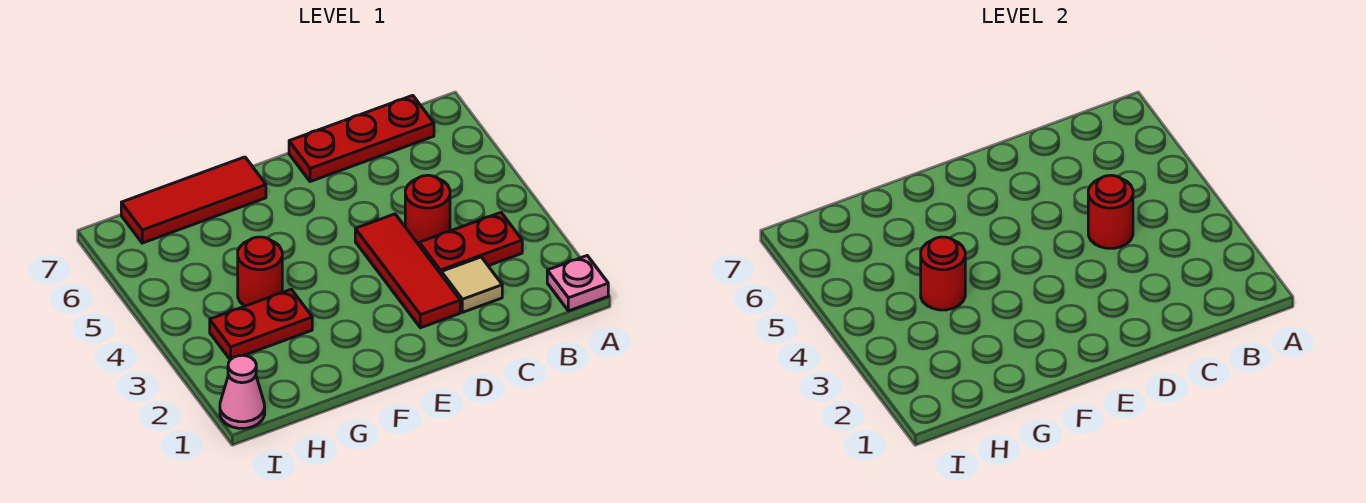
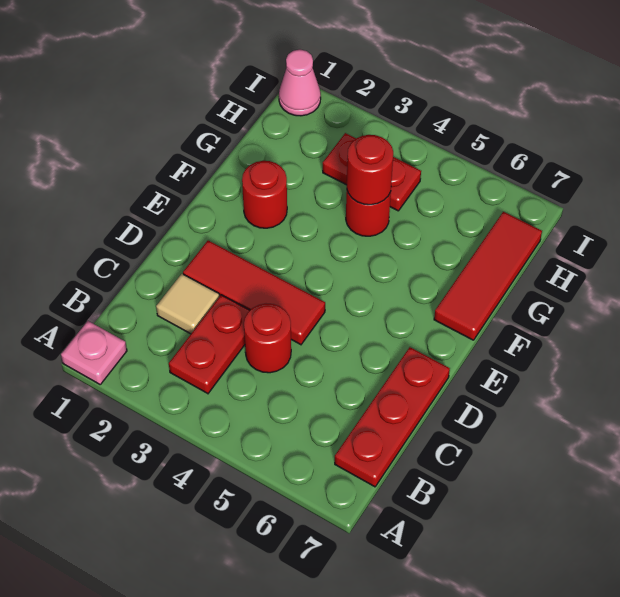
red 1x1 round brick [1088,175,1133,248] -> red 1x1 round brick moved to [242,161,287,228]
red 1x2 plate [210,289,312,360] -> red 1x2 plate turned to [323,133,421,211]

